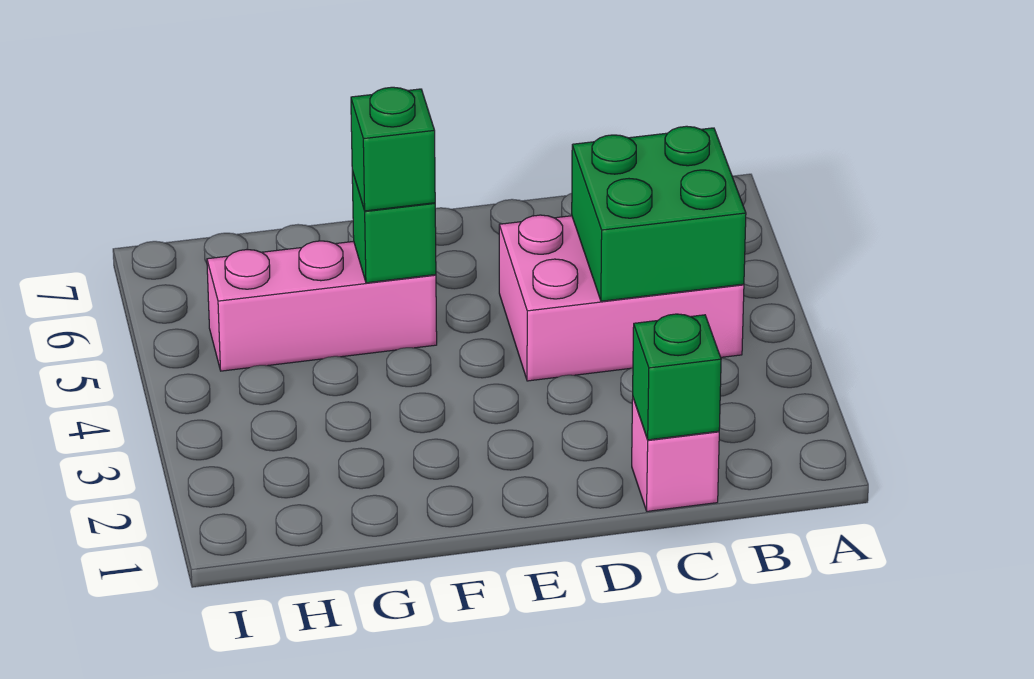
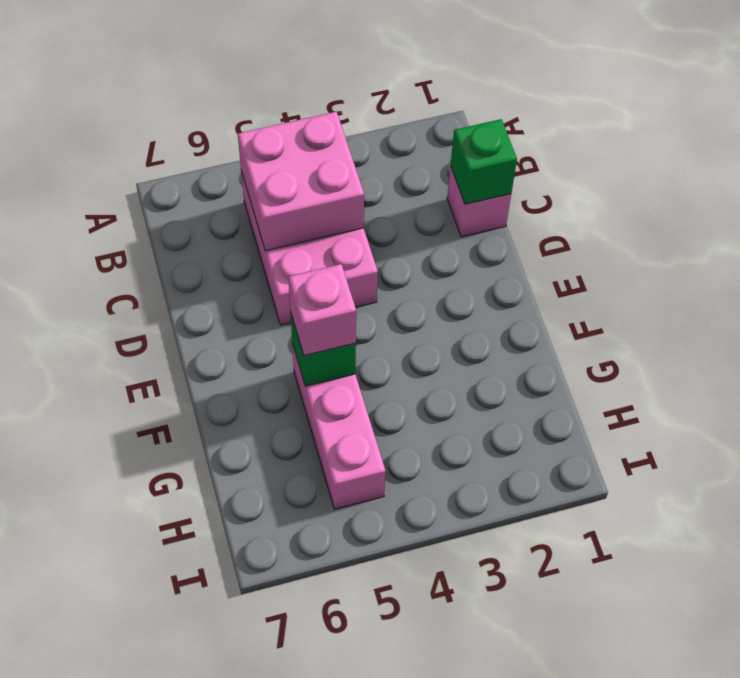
green 2x2 brick [572,126,746,301] -> pink 2x2 brick [238,112,364,251]
green 1x1 brick [351,87,435,211] -> pink 1x1 brick [288,264,356,356]

